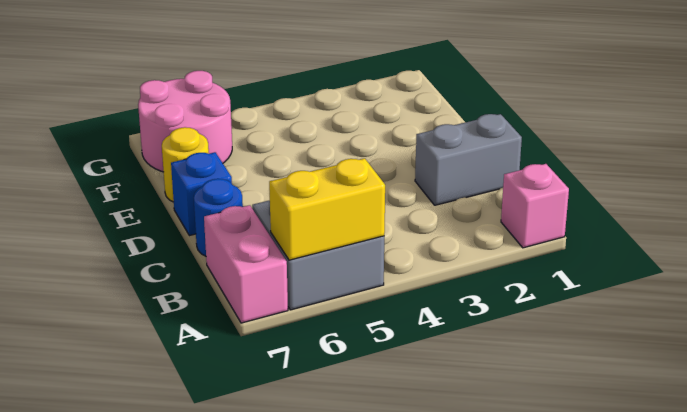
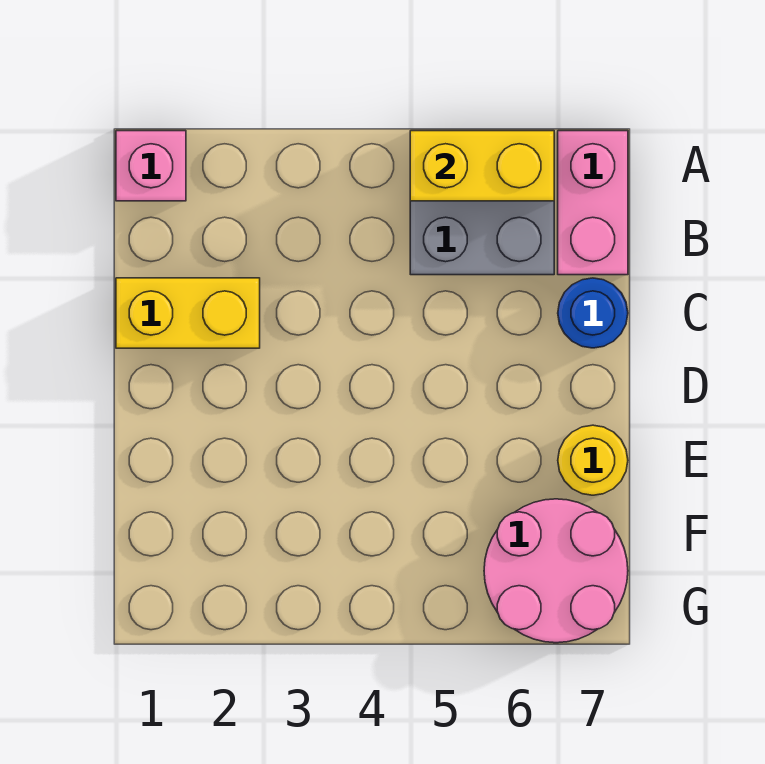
grey 1x2 brick [415,114,522,205] -> yellow 1x2 brick [116,278,260,348]
blue 1x1 brick [171,152,232,236] -> none

